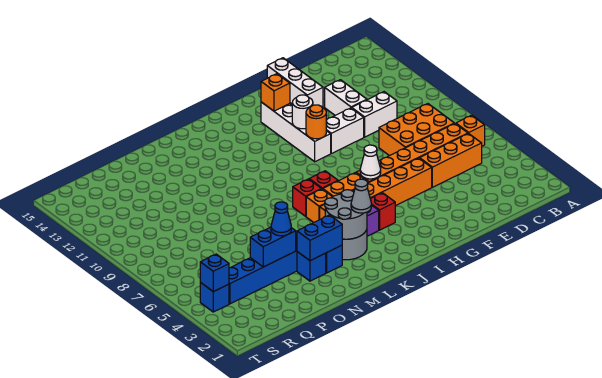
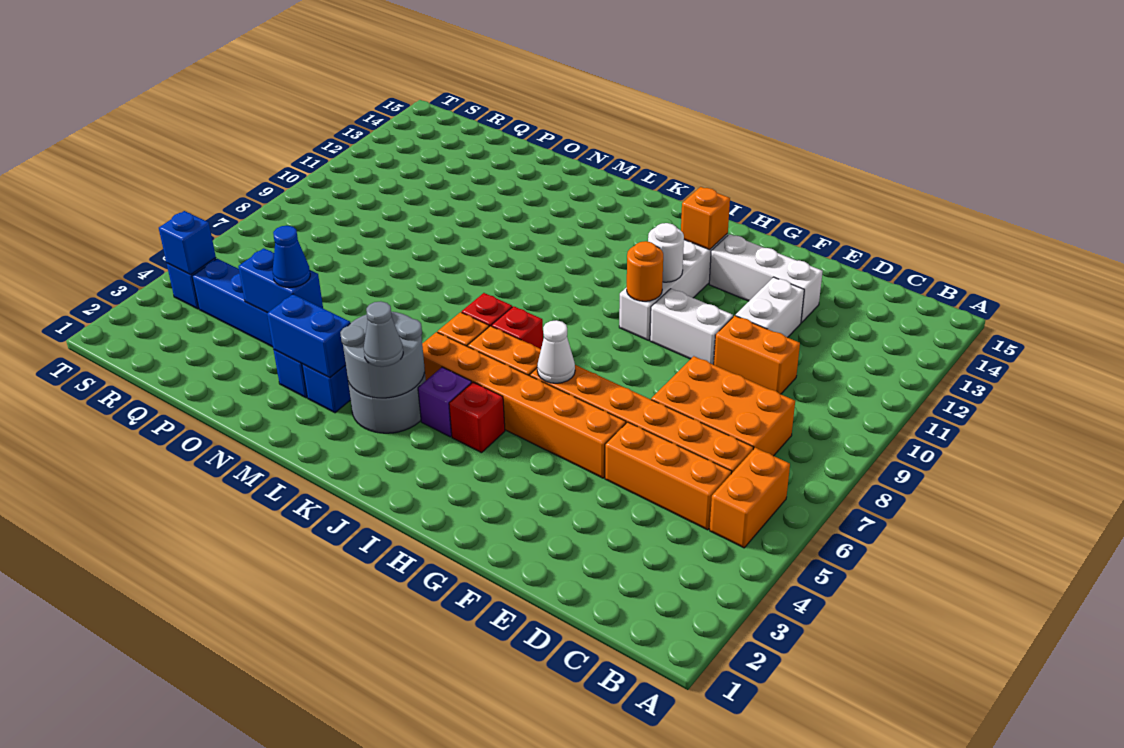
orange 1x1 brick [456,115,485,146] -> orange 1x2 brick [710,448,790,548]
white 1x2 brick [352,92,397,137] -> orange 1x2 brick [714,316,800,394]
white 1x3 brick [267,58,323,108] -> white 1x3 brick turned to [709,234,823,323]

